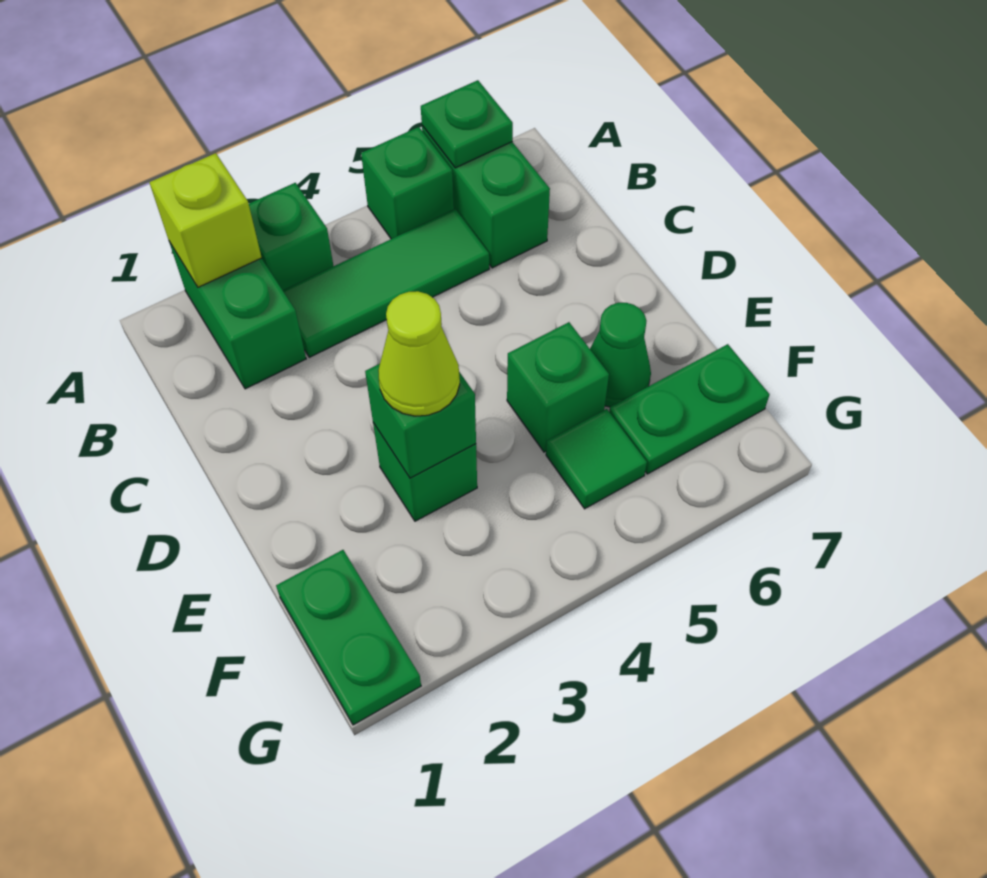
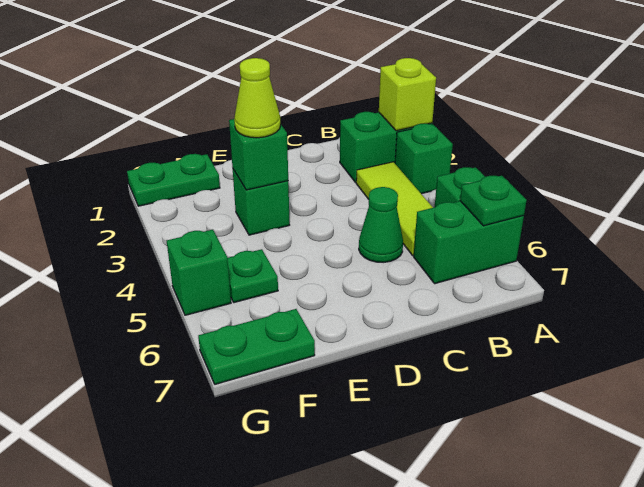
green 1x3 tile [283,209,489,357] -> lime 1x3 tile [356,162,433,255]
green 1x1 brick [507,322,609,452] -> green 1x1 brick moved to [167,230,231,315]
green 1x1 cone [590,303,651,407] -> green 1x1 cone moved to [359,187,403,263]
green 1x1 tile [546,409,647,509] -> green 1x1 plate [228,249,278,303]
green 1x2 plate [609,344,769,474] -> green 1x2 plate turned to [198,309,315,384]

